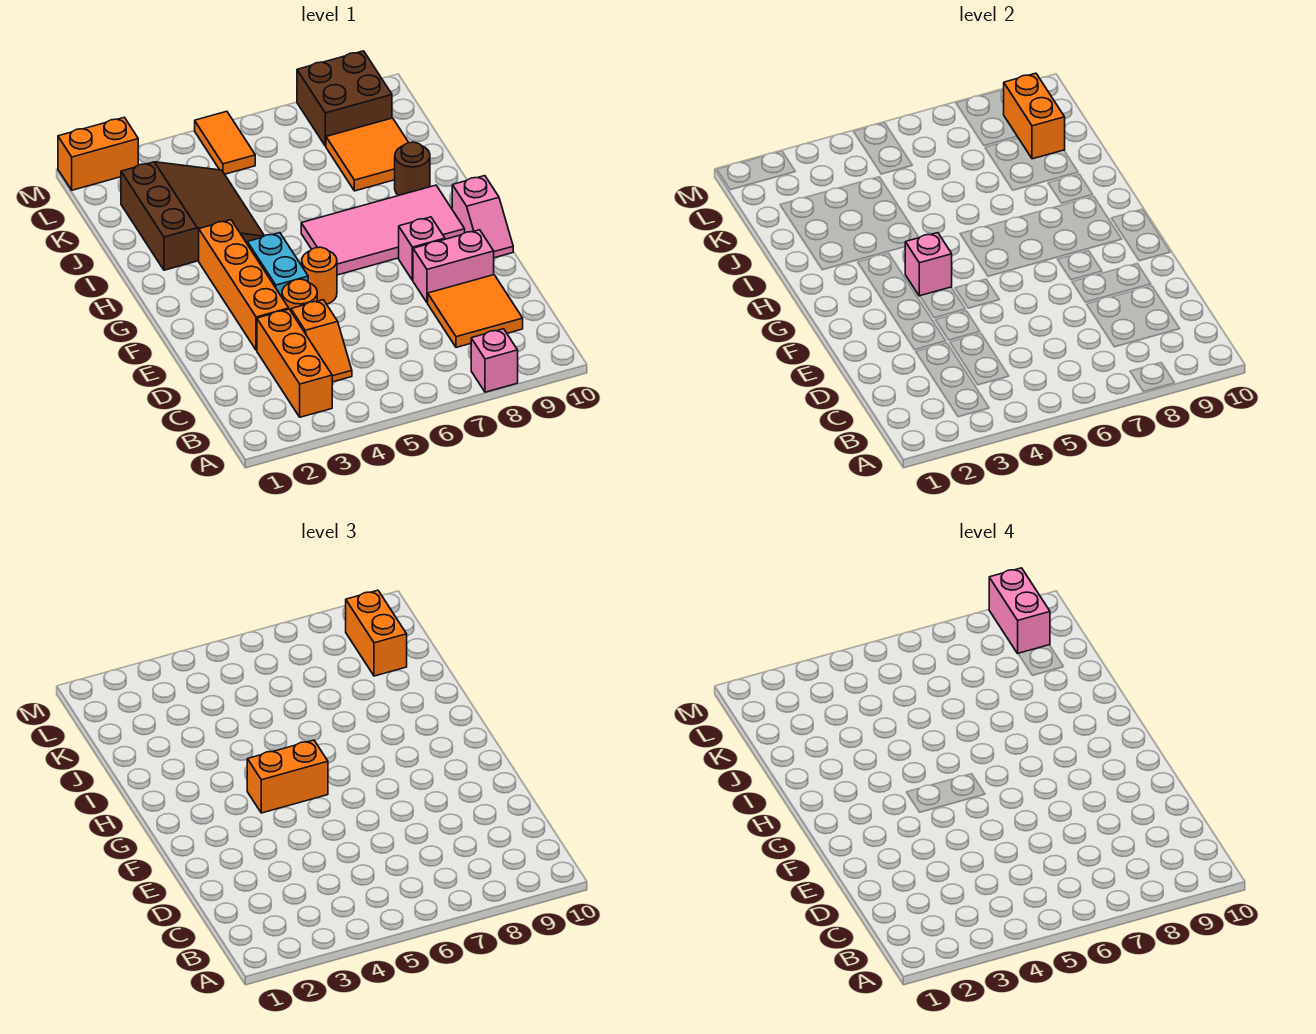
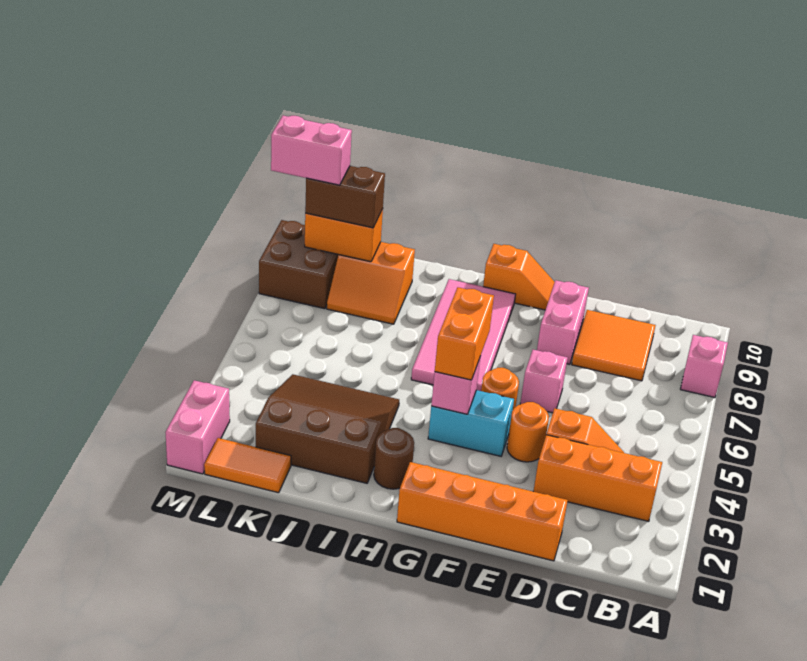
orange 1x4 brick [199,220,289,350] -> orange 1x4 brick moved to [397,462,568,561]
pink 1x1 brick [399,217,445,280] -> pink 1x1 brick moved to [520,350,567,413]
pink 1x2 slope [452,176,513,258] -> orange 1x2 slope [483,244,555,310]
brown 1x1 round brick [395,142,430,196] -> brown 1x1 round brick moved to [374,428,414,489]
orange 2x2 tile [326,118,409,191] -> orange 2x2 slope [327,242,415,324]
orange 1x2 brick [346,590,407,676] -> brown 1x2 brick [305,166,385,228]
orange 1x2 tile [195,111,255,174] -> orange 1x2 tile moved to [204,438,291,493]
orange 1x2 brick [58,117,138,190] -> pink 1x2 brick [165,380,230,474]

